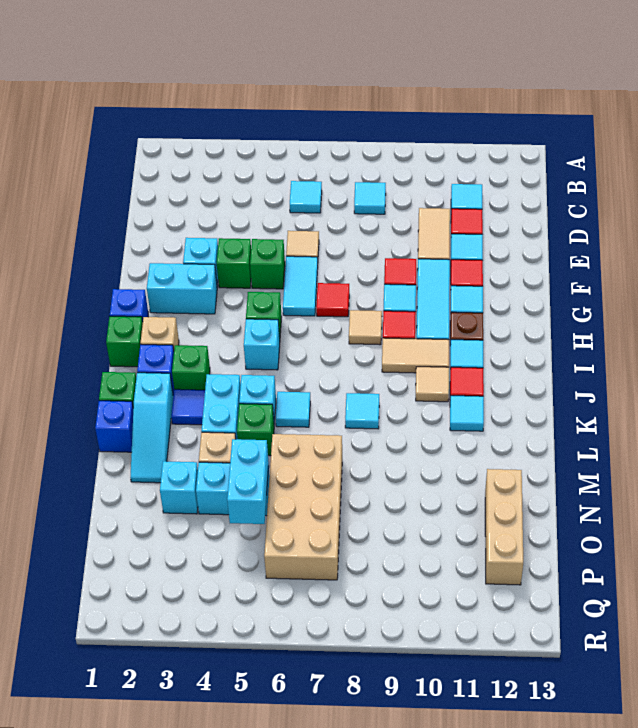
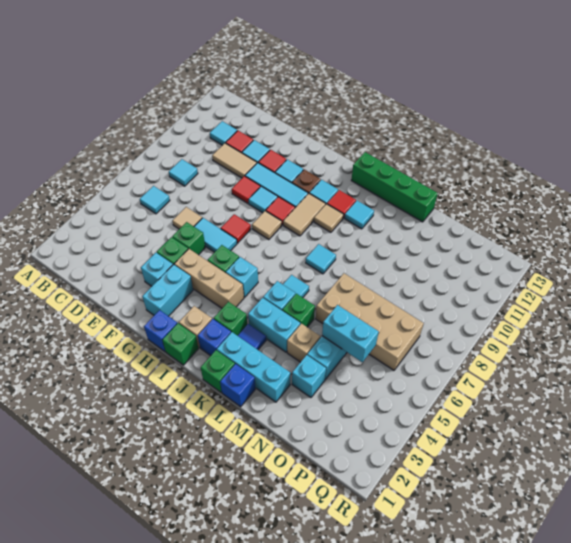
none -> green 1x4 brick [351,152,438,222]
cyan 1x3 slope [130,373,173,483] -> cyan 1x3 brick [217,332,290,402]
tan 1x3 brick [485,469,523,585] -> tan 1x3 brick moved to [174,249,244,308]

